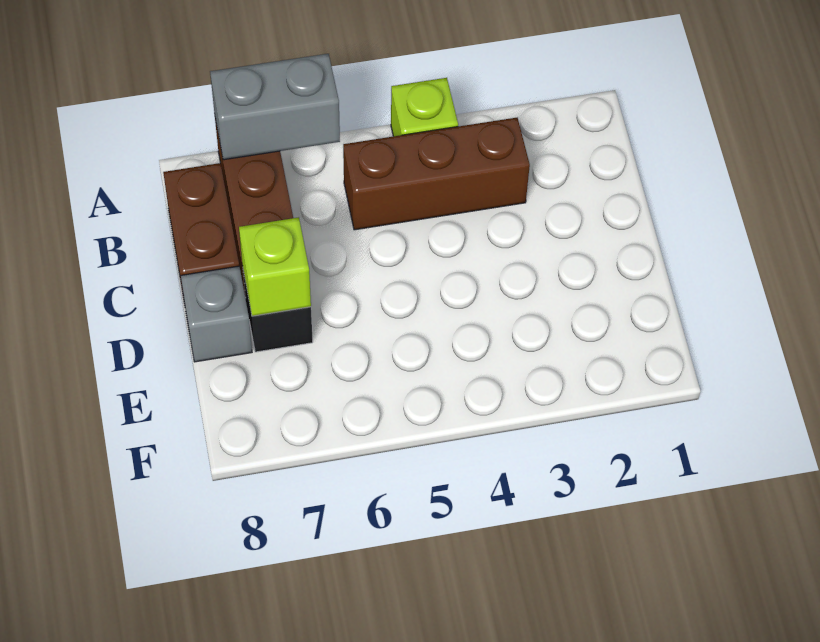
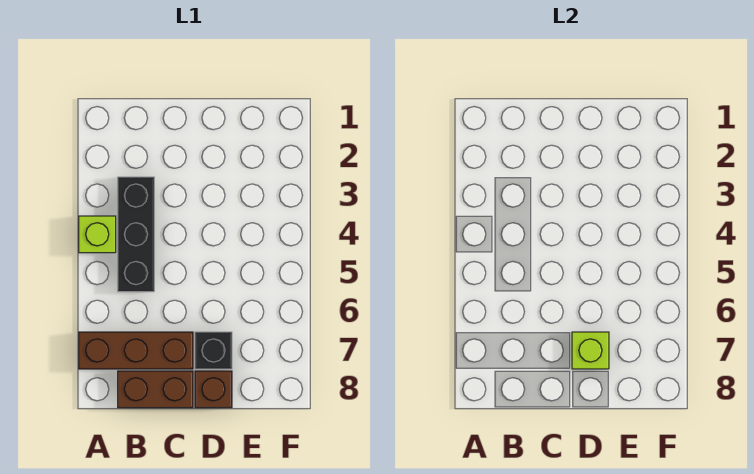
grey 1x2 brick [210,54,340,160] -> none
brown 1x3 brick [343,118,530,230] -> black 1x3 brick [118,177,154,292]
grey 1x1 brick [181,266,252,362] -> brown 1x1 brick [195,371,232,408]

